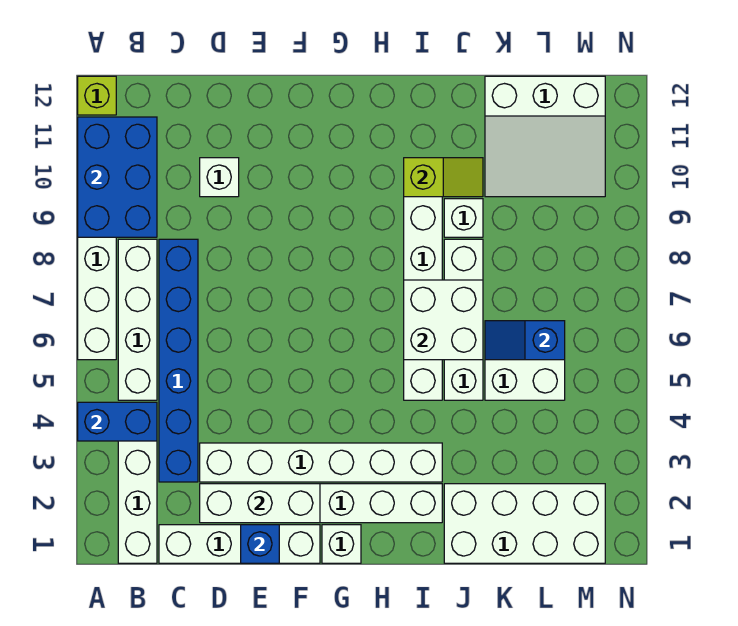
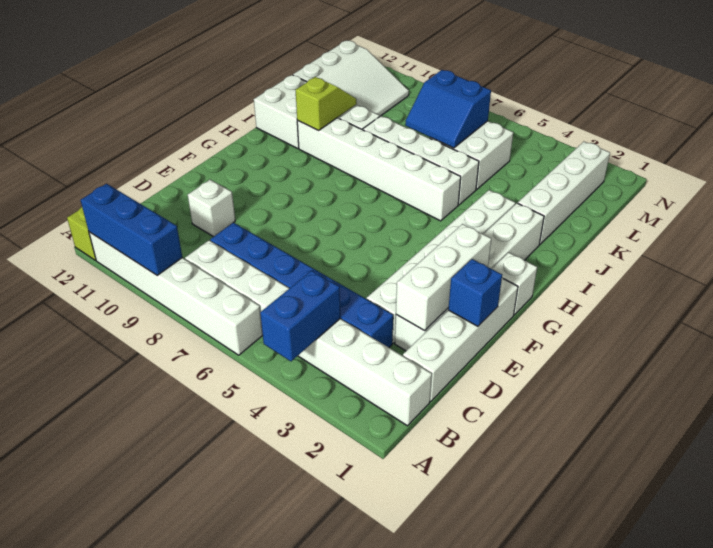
blue 2x3 brick [78,117,157,237] -> blue 1x3 brick [81,184,182,275]
white 2x2 brick [404,280,483,360] -> white 2x2 brick moved to [254,75,307,148]
white 2x4 brick [444,484,605,563] -> white 1x4 brick [518,142,610,245]
blue 1x2 slope [485,321,565,360] -> blue 2x2 slope [405,70,491,148]

